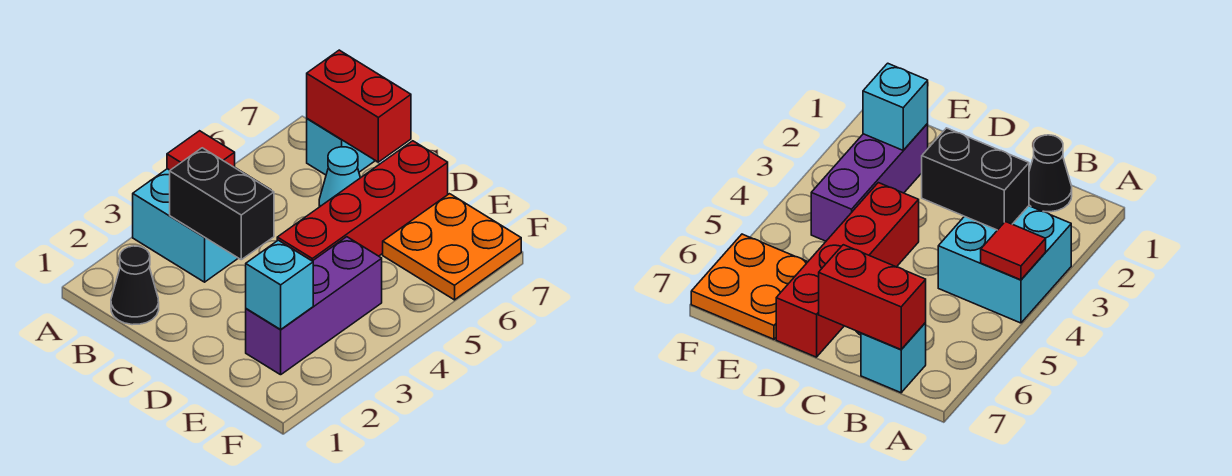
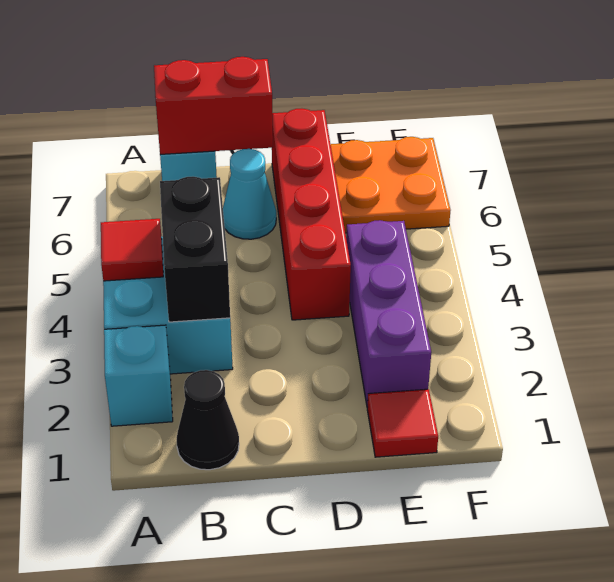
black 1x2 brick [170,148,274,260] -> black 1x2 brick turned to [160,177,230,322]
none -> red 1x1 tile [367,389,438,457]
cyan 1x1 brick [246,240,313,329] -> cyan 1x1 brick moved to [104,325,173,426]

